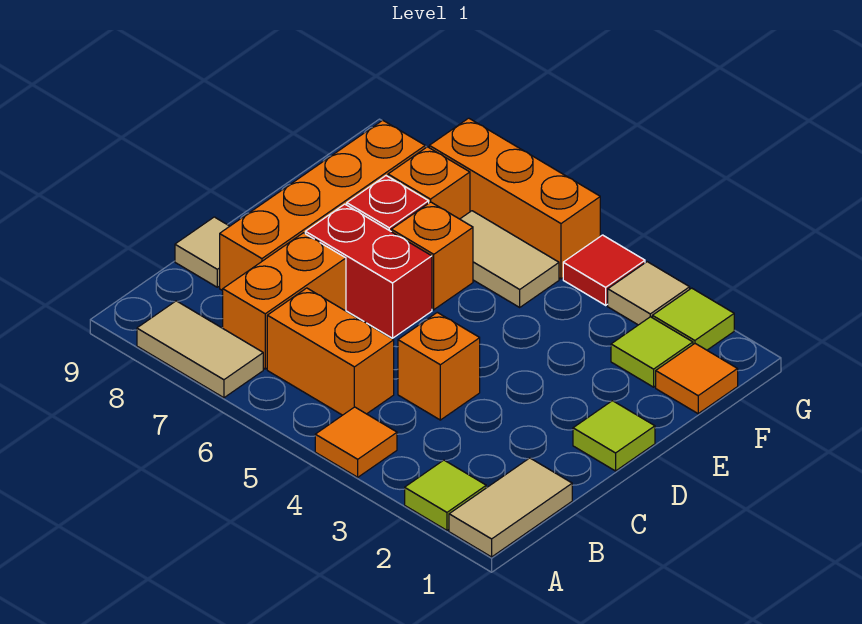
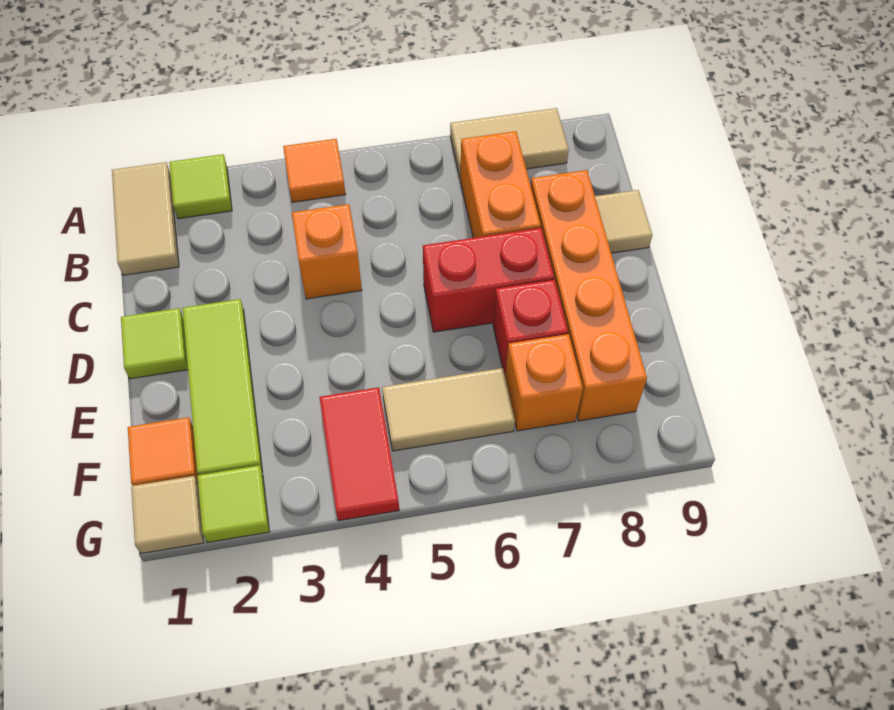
orange 1x2 brick [267,288,394,415] -> none
orange 1x1 brick [391,202,473,310] -> none
lime 1x1 tile [611,317,693,387] -> lime 1x3 tile [182,299,263,475]
tan 1x1 tile [608,262,690,325] -> tan 1x1 tile moved to [131,476,204,554]
red 1x1 tile [563,235,645,305] -> red 1x2 tile [320,387,399,521]
orange 1x3 brick [429,118,600,279] -> none

